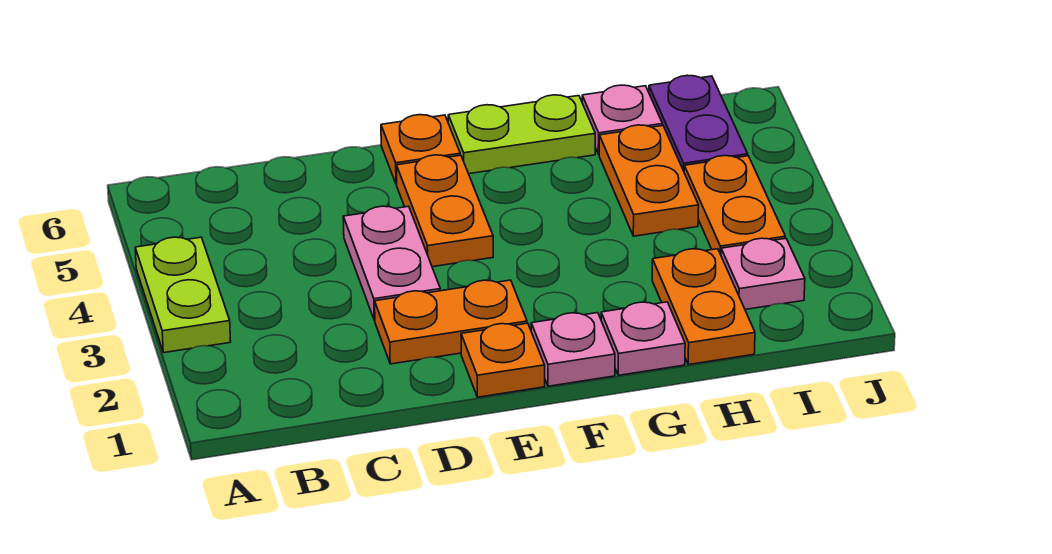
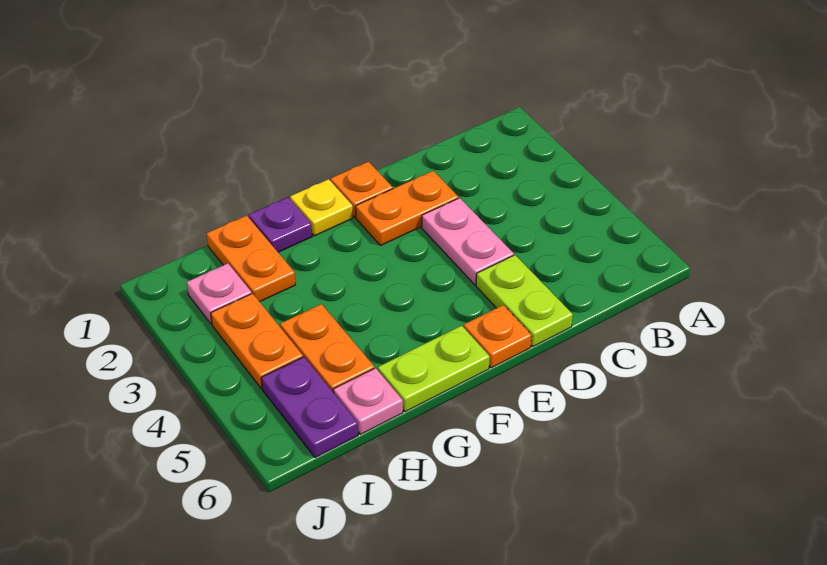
lime 1x2 plate [135,237,231,353] -> lime 1x2 plate moved to [476,255,573,346]
orange 1x2 plate [396,155,493,267] -> none
pink 1x1 plate [531,313,615,386] -> yellow 1x1 plate [290,179,353,236]
pink 1x1 plate [601,302,685,375] -> purple 1x1 plate [249,197,312,252]

